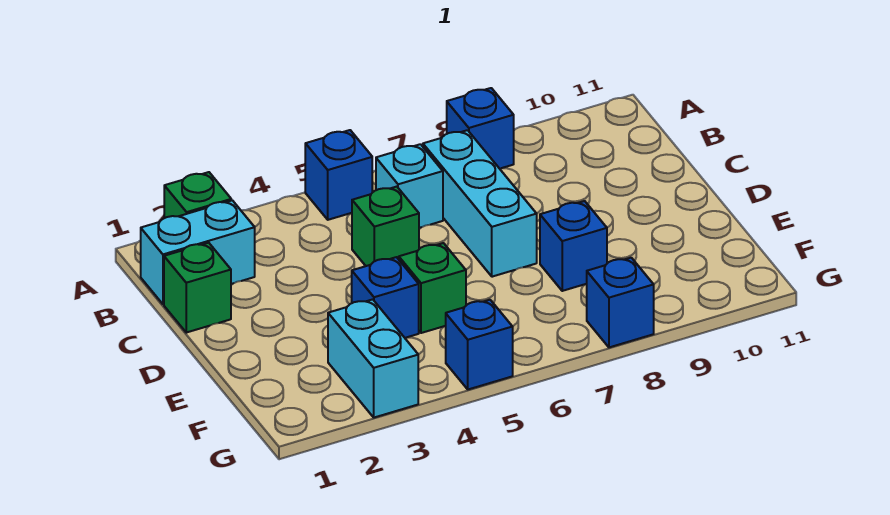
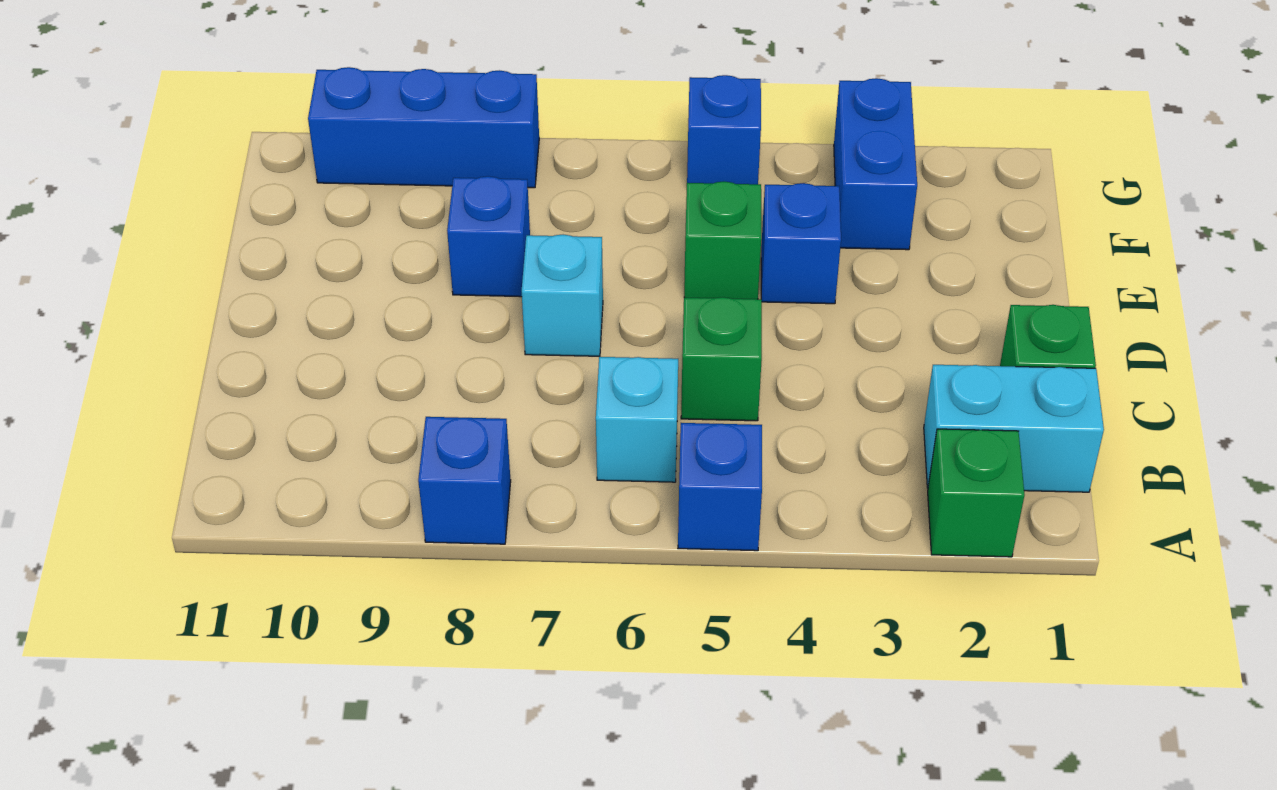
cyan 1x3 brick [423,130,537,277] -> cyan 1x1 brick [522,235,603,356]
cyan 1x2 brick [328,299,418,418] -> blue 1x2 brick [834,78,917,250]
blue 1x1 brick [587,258,654,347] -> blue 1x3 brick [308,67,539,188]

